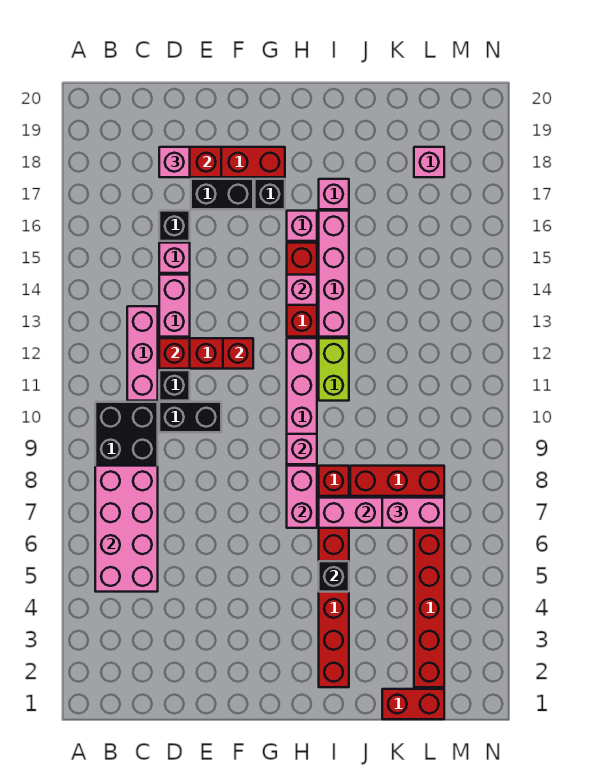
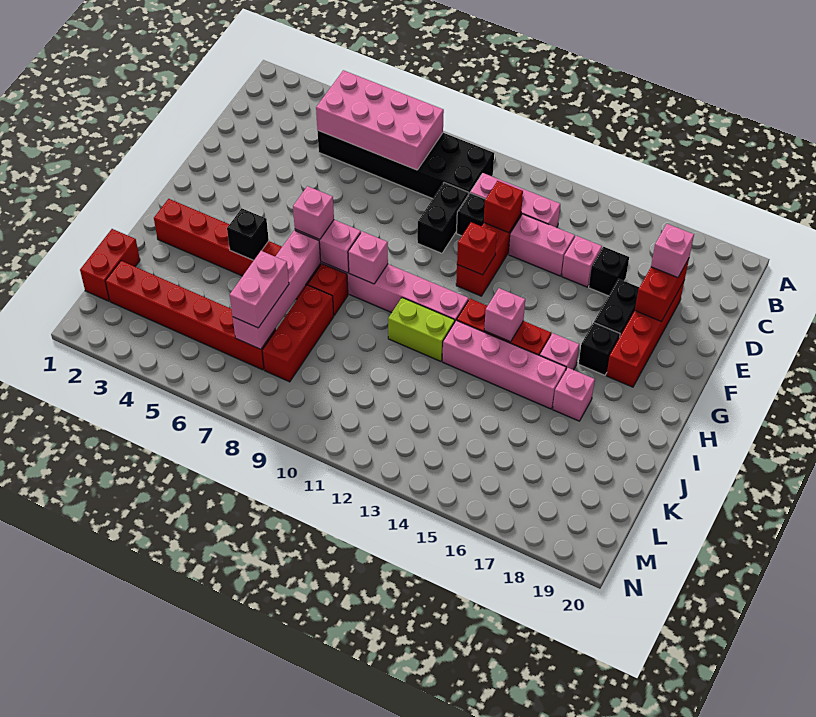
pink 1x1 brick [414,147,444,177] -> pink 1x1 brick moved to [293,186,334,239]

